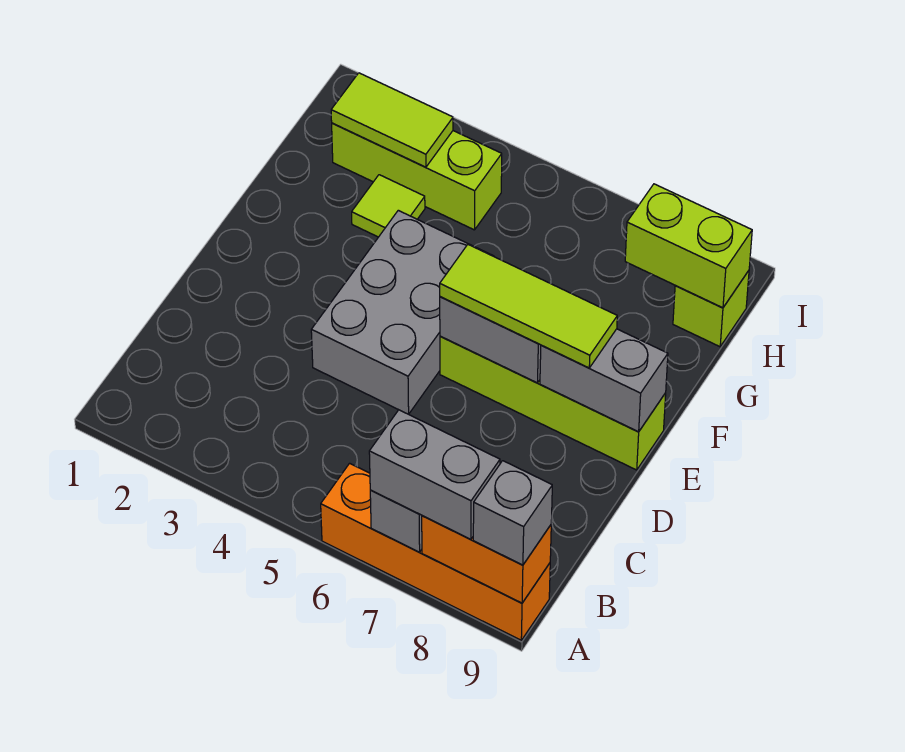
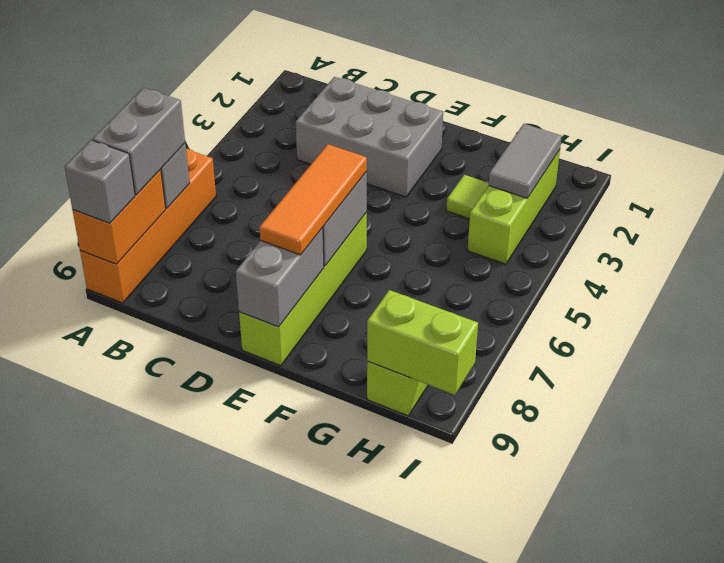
grey 2x3 brick [311,210,493,414] -> grey 2x3 brick moved to [296,77,443,197]
lime 1x3 tile [440,245,617,368] -> orange 1x3 tile [260,144,367,255]
lime 1x2 tile [331,73,453,167] -> grey 1x2 tile [489,124,562,198]
lime 1x2 brick [625,184,752,308] -> lime 1x2 brick turned to [367,290,478,395]

